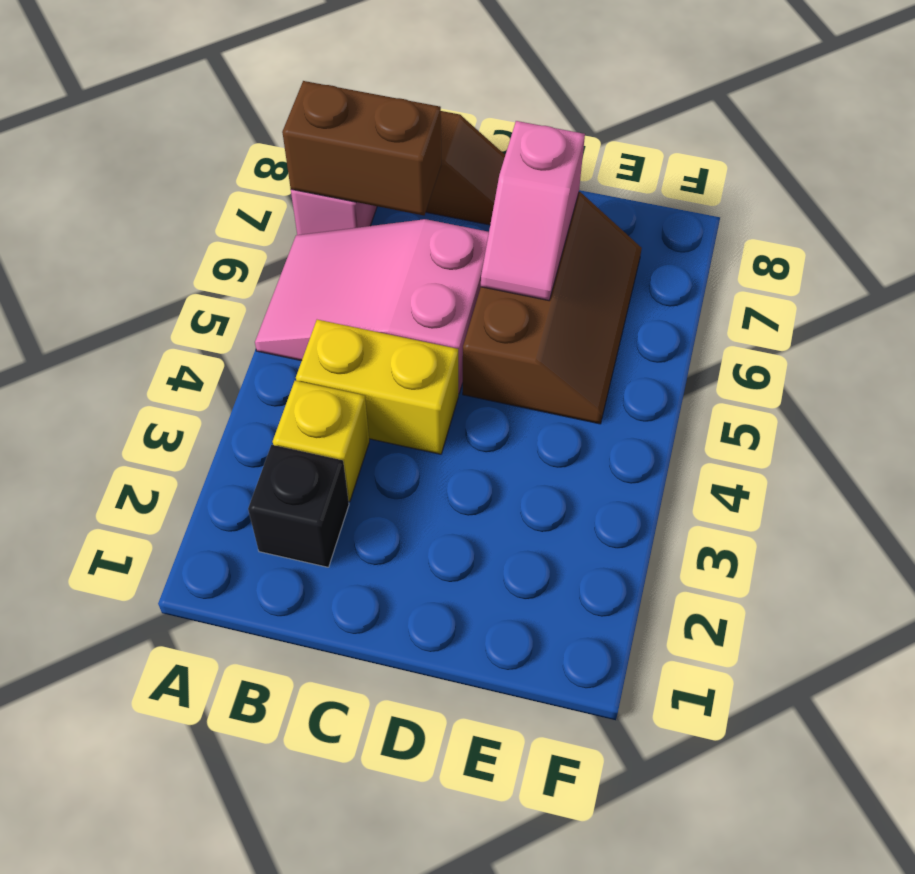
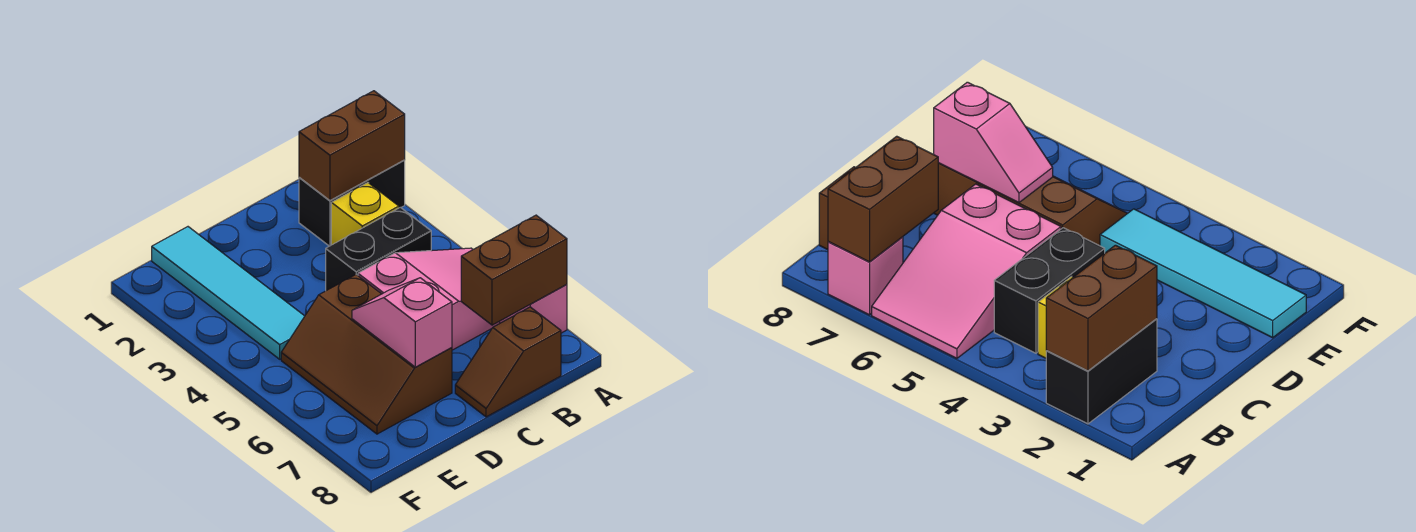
none -> brown 1x2 brick [299,91,405,200]
black 1x1 brick [248,445,349,567] -> black 1x2 brick [299,160,405,246]
yellow 1x2 brick [296,320,458,454] -> black 1x2 brick [326,207,431,291]
none -> cyan 1x4 tile [152,227,305,359]

